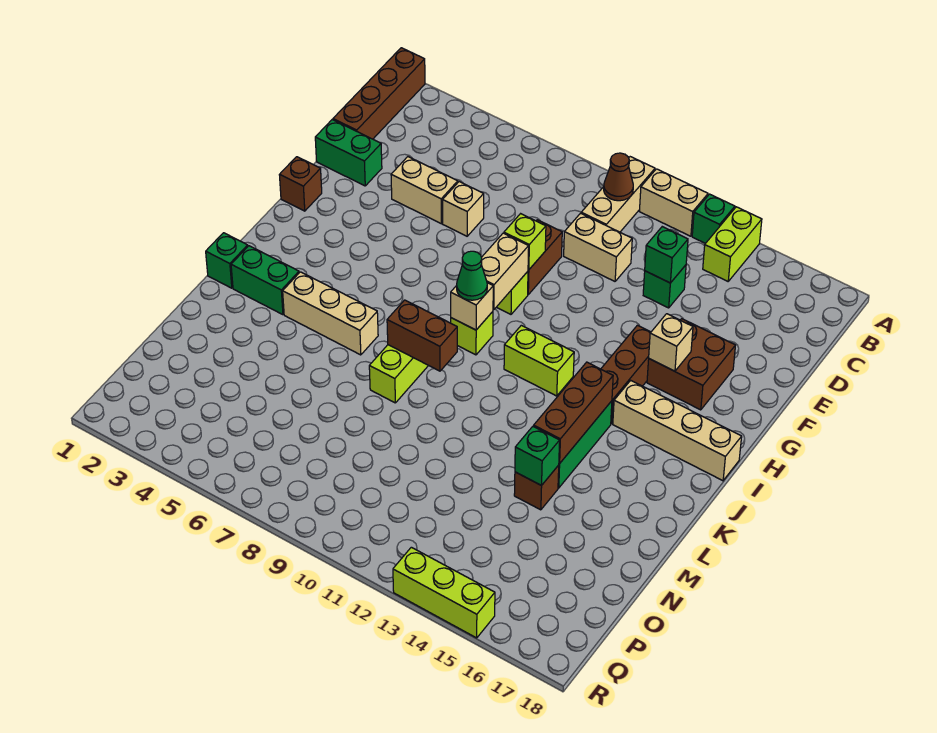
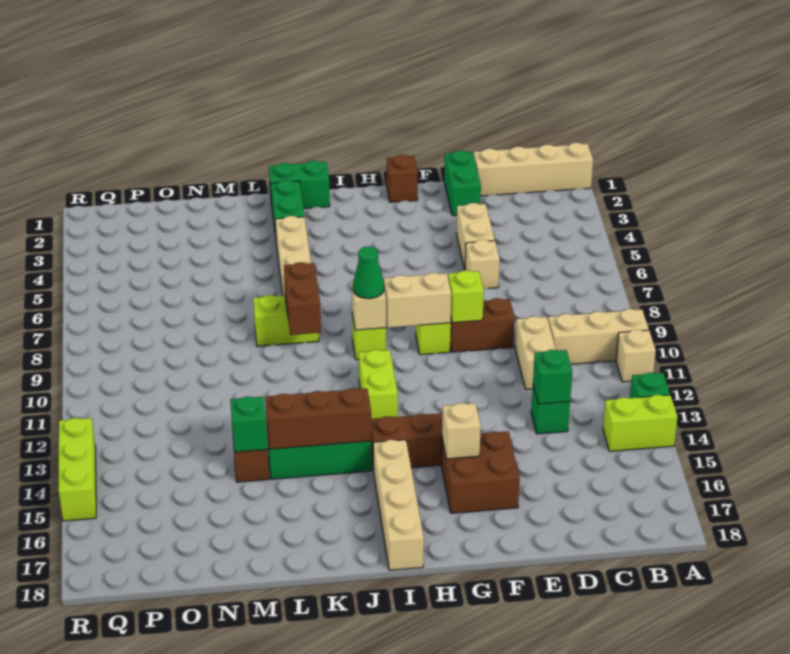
brown 1x4 brick [333,48,425,139] -> tan 1x4 brick [474,143,593,196]
tan 1x2 brick [639,169,708,236] -> tan 1x1 brick [616,330,656,382]
brown 1x1 cone [604,153,633,201] -> none
green 1x1 brick [206,233,248,288] -> green 1x2 brick [269,161,330,208]

